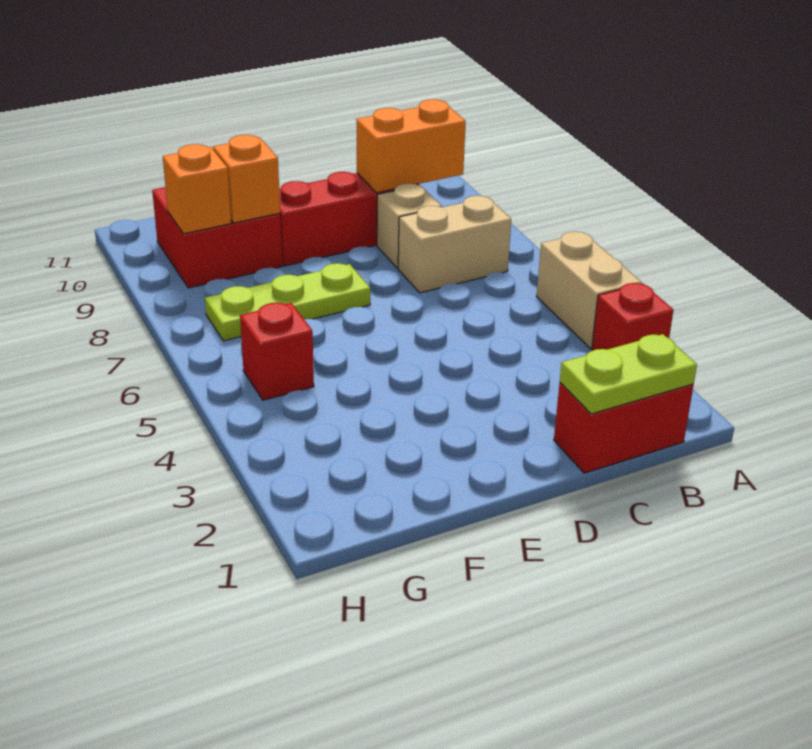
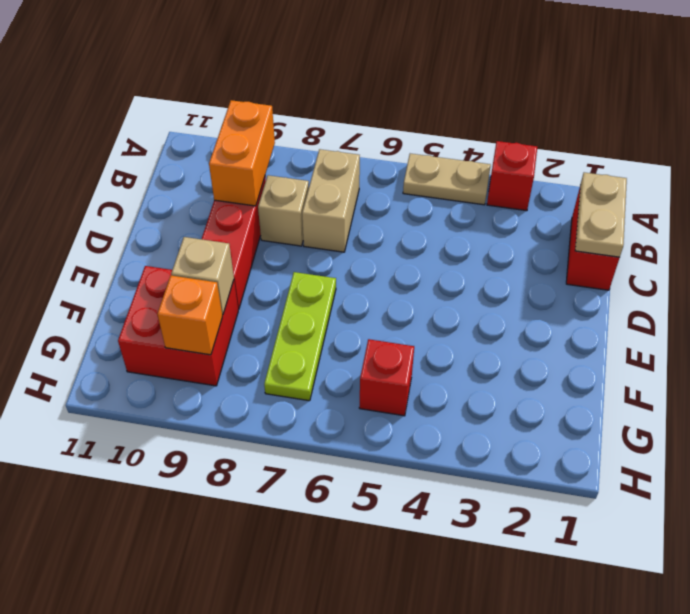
tan 1x2 brick [537,232,642,349] -> tan 1x2 plate [403,154,491,205]
lime 1x2 plate [560,334,697,414] -> tan 1x2 plate [575,172,627,257]
orange 1x1 brick [213,135,280,223] -> tan 1x1 brick [171,237,234,315]

